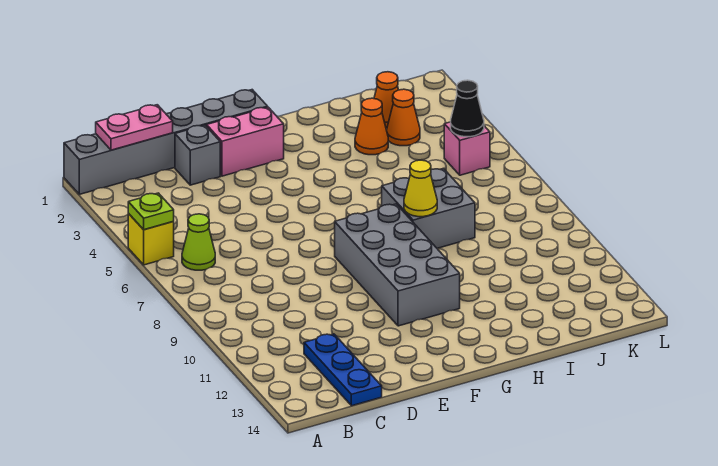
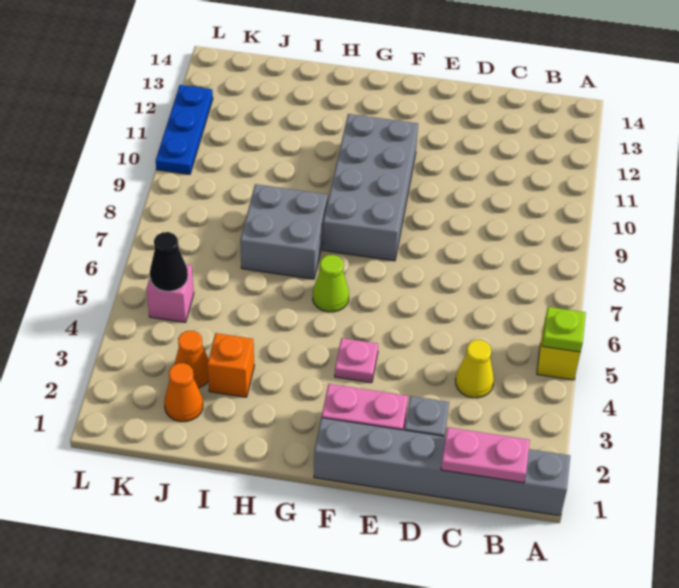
lime 1x1 cone [182,214,215,270] -> lime 1x1 cone moved to [313,255,349,312]
blue 1x3 plate [304,334,382,406] -> blue 1x3 plate moved to [156,85,213,174]
none -> pink 1x1 plate [335,338,378,383]
yellow 1x1 cone [404,160,437,217] -> yellow 1x1 cone moved to [455,340,494,398]
orange 1x1 cone [355,98,388,155] -> orange 1x1 brick [207,333,254,397]

